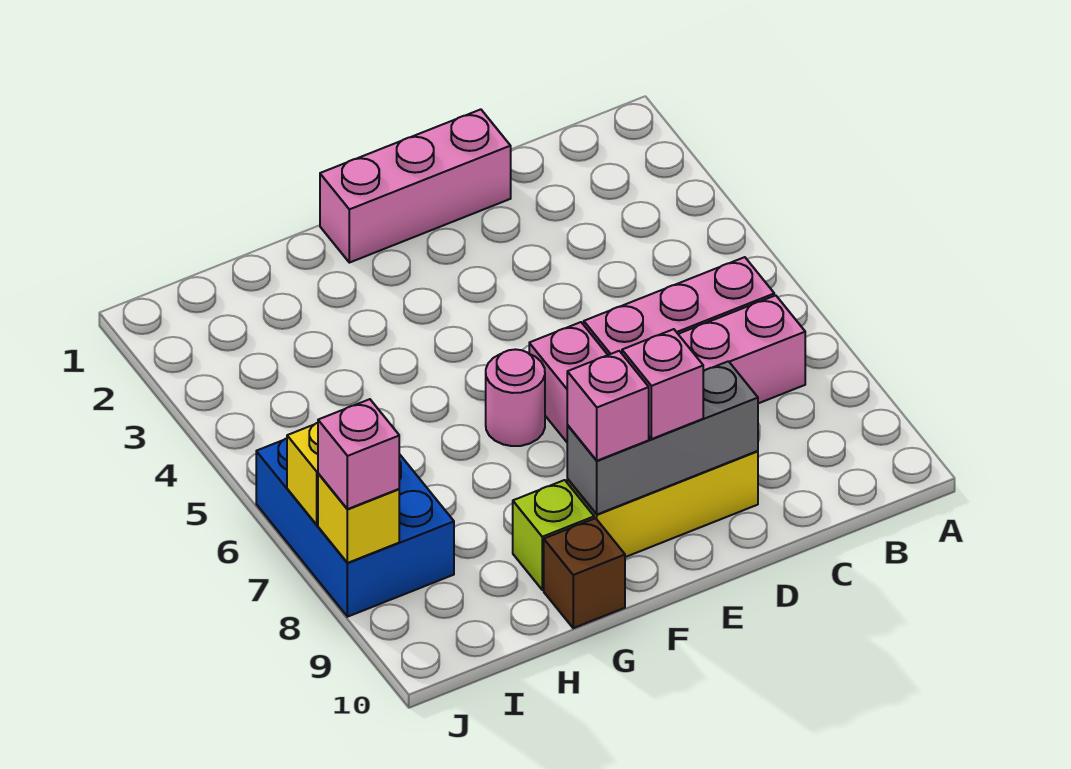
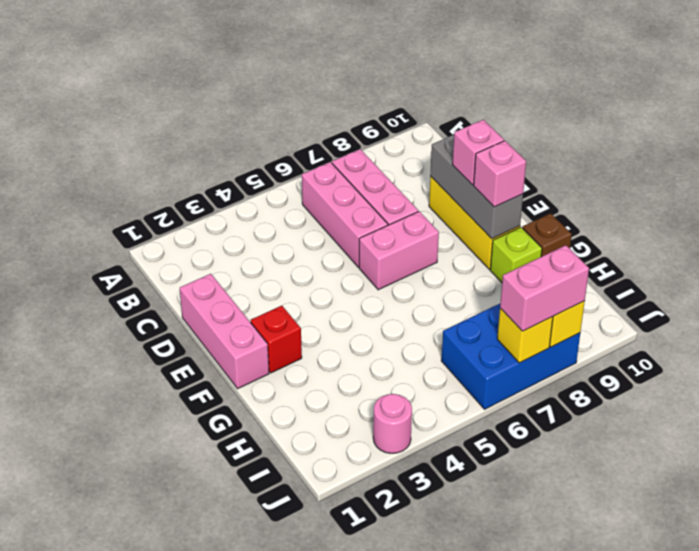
none -> red 1x1 brick [251,306,302,373]
pink 1x1 round brick [486,349,545,446] -> pink 1x1 round brick moved to [373,394,412,453]
pink 1x1 brick [318,399,399,509] -> pink 1x2 brick [500,245,589,331]

